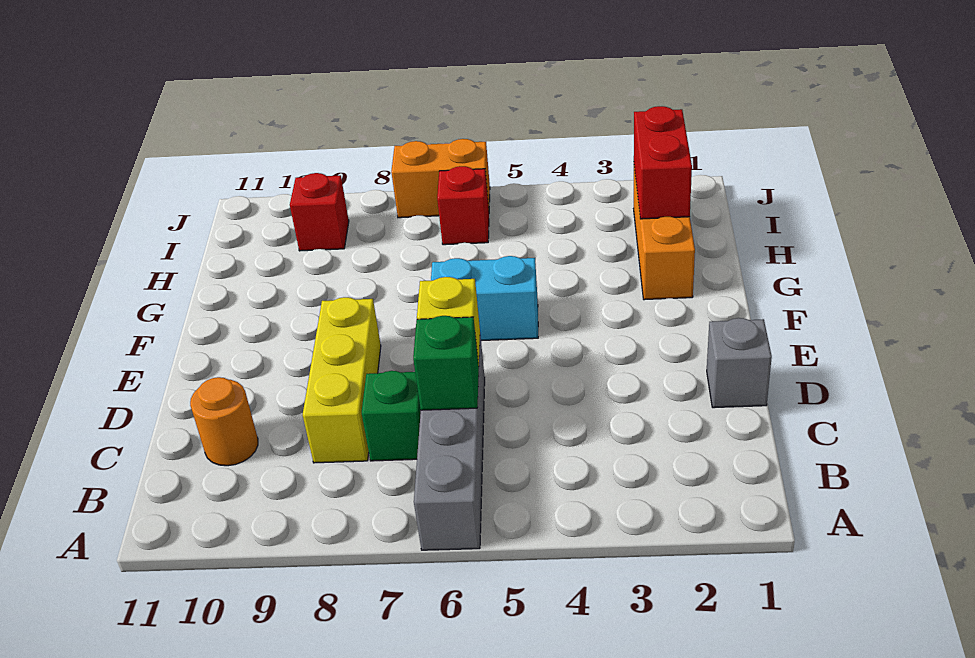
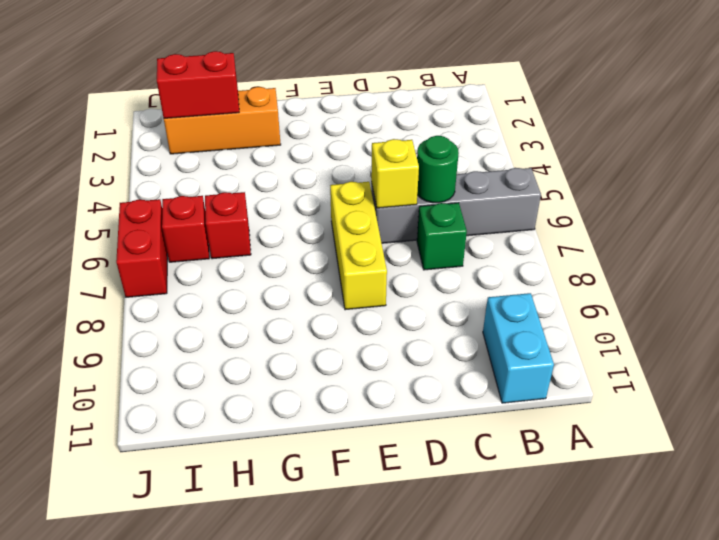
green 1x1 brick [413,316,479,410] -> green 1x1 round brick [417,136,459,203]
yellow 1x3 brick [303,297,381,463] -> yellow 1x3 brick turned to [330,182,387,310]
orange 1x1 round brick [190,377,258,466] -> none
grey 1x1 brick [707,318,772,408] -> none
cyan 1x2 brick [431,256,538,341] -> cyan 1x2 brick moved to [483,293,554,403]
red 1x1 brick [290,173,349,251] -> red 1x1 brick moved to [205,192,251,259]
orange 1x2 brick [391,139,490,218] -> red 1x2 brick [116,199,167,297]

